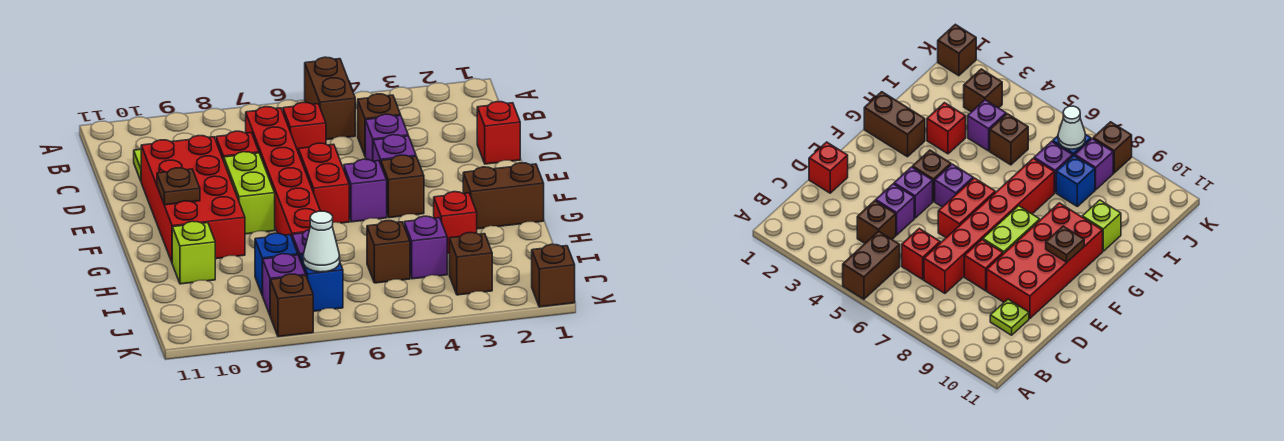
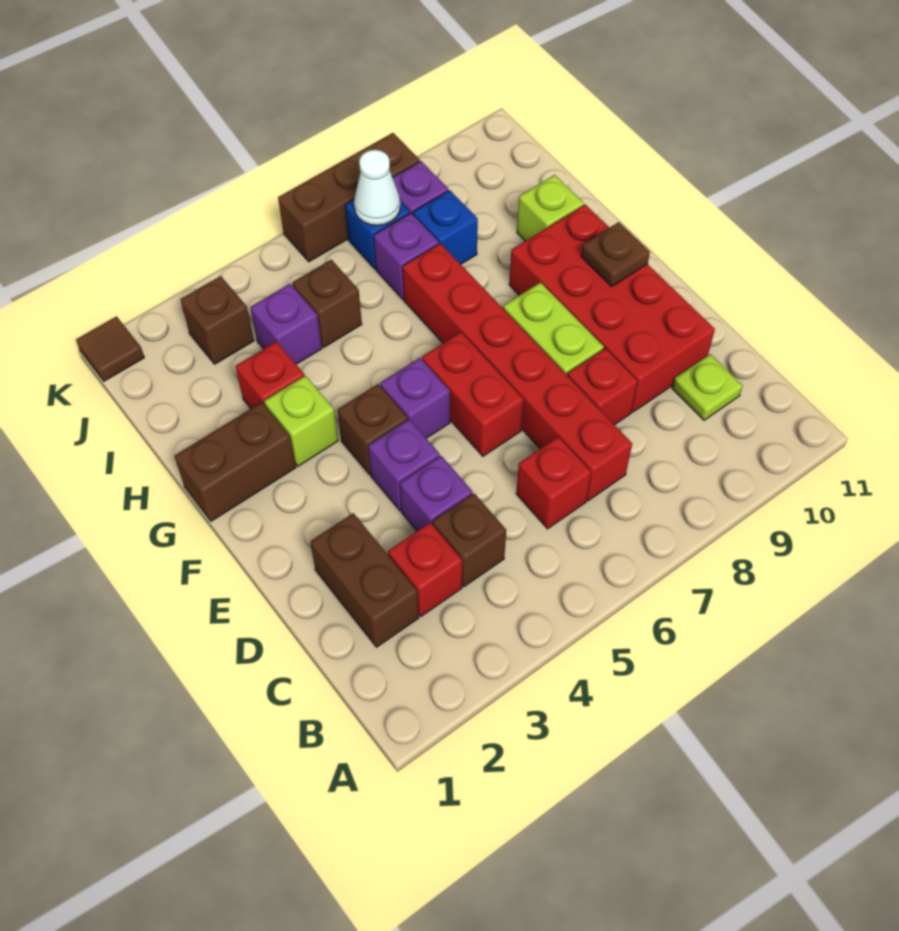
brown 1x2 brick [305,57,355,140] -> brown 1x2 brick moved to [310,513,419,647]
red 1x1 brick [477,102,520,164] -> red 1x1 brick moved to [388,522,462,616]
none -> lime 1x1 brick [264,376,338,466]
brown 1x1 brick [532,244,575,307] -> brown 1x1 tile [76,316,144,381]
brown 1x1 brick [270,274,313,337] -> brown 1x3 brick [278,133,420,262]

